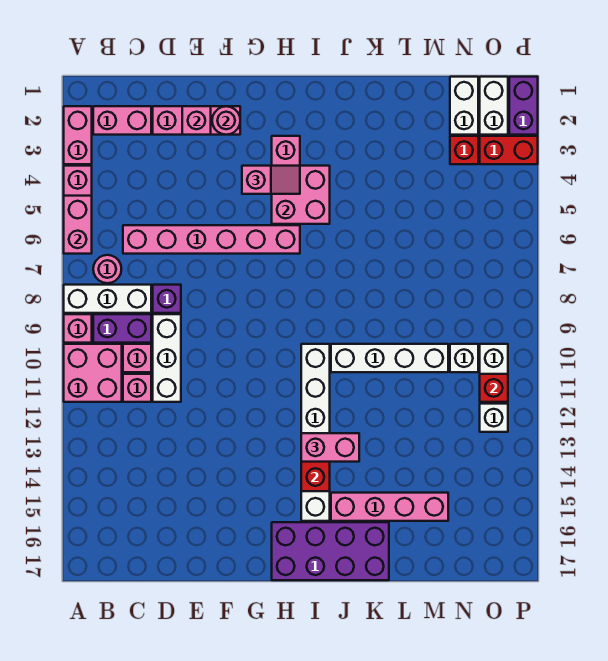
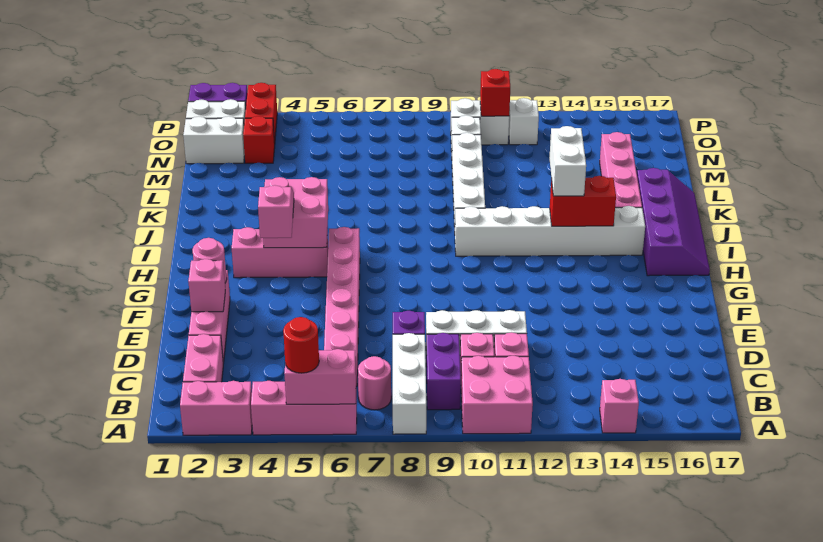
none -> red 1x1 round brick [283,317,319,373]
pink 1x1 brick [64,314,92,343] -> pink 1x1 brick moved to [600,379,639,433]
purple 2x4 brick [272,522,389,580] -> purple 2x4 slope [637,168,710,276]
pink 1x2 brick [301,433,359,462] -> white 1x2 brick [549,126,586,196]

